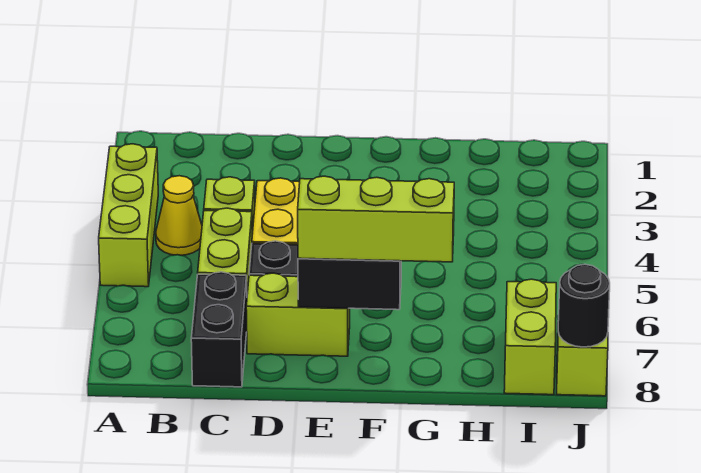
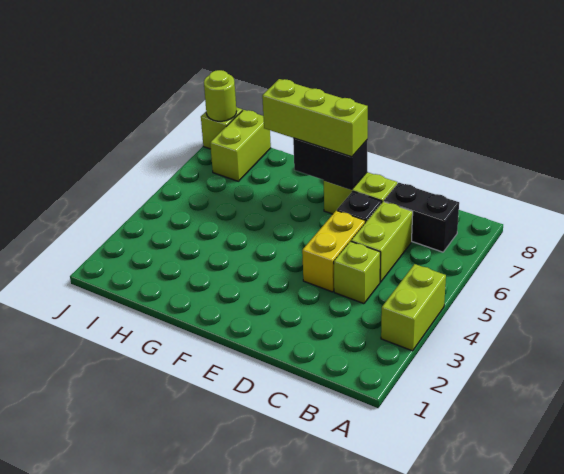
lime 1x3 brick [99,144,158,287] -> lime 1x2 brick [381,264,446,351]
yellow 1x1 cone [156,176,202,255] -> none
black 1x2 brick [191,272,247,387] -> black 1x2 brick turned to [384,183,459,252]
black 1x1 round brick [558,264,610,347] -> lime 1x1 round brick [204,70,236,121]

